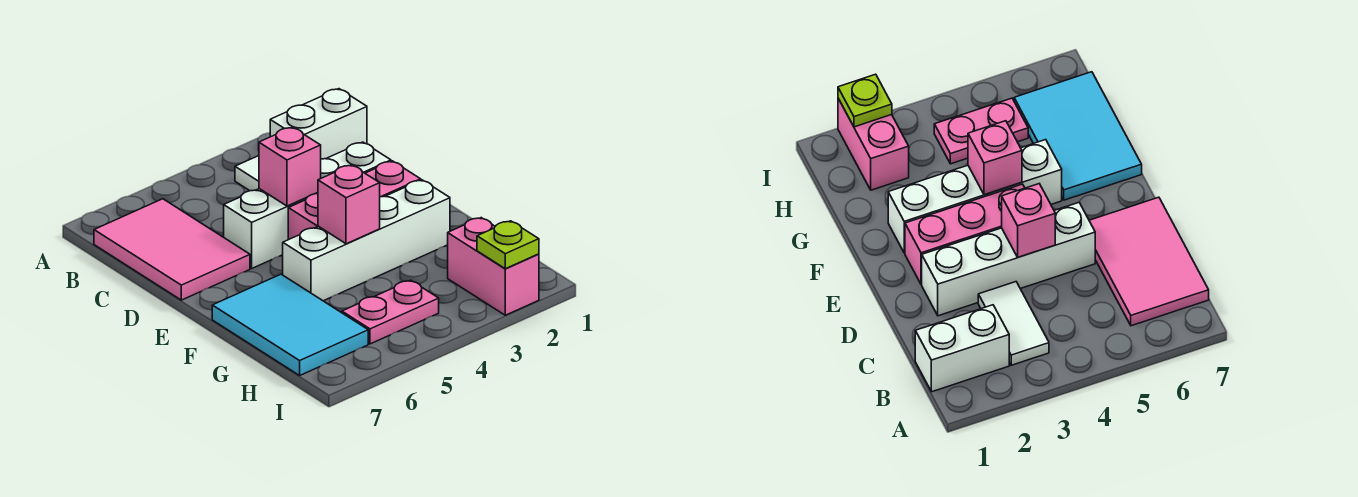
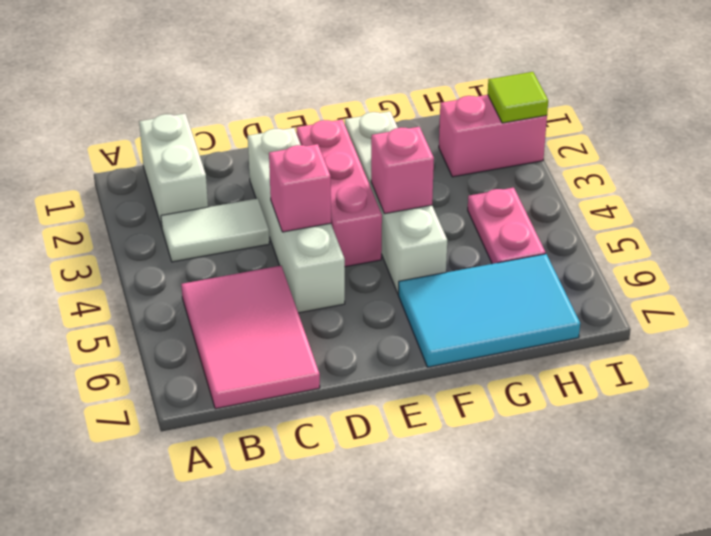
pink 2x3 tile [94,199,250,300] -> pink 2x3 tile turned to [181,266,320,409]
lime 1x1 plate [477,221,539,269] -> lime 1x1 tile [488,72,548,123]

